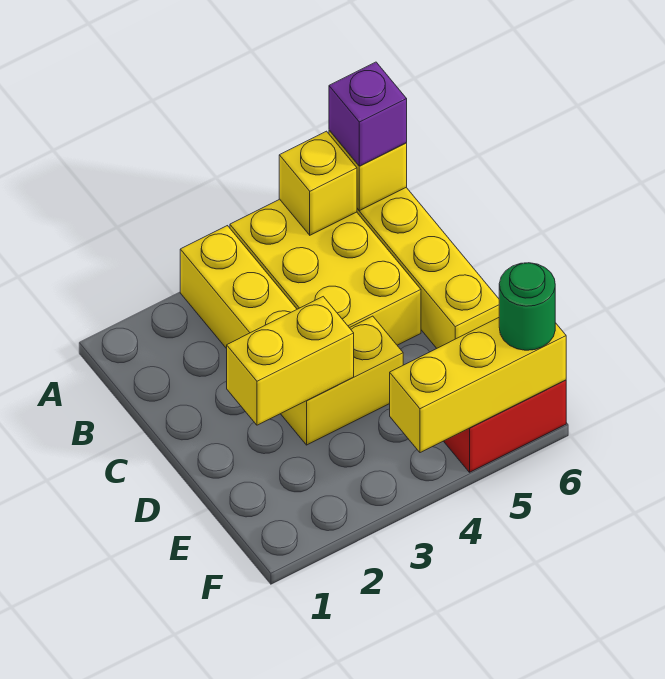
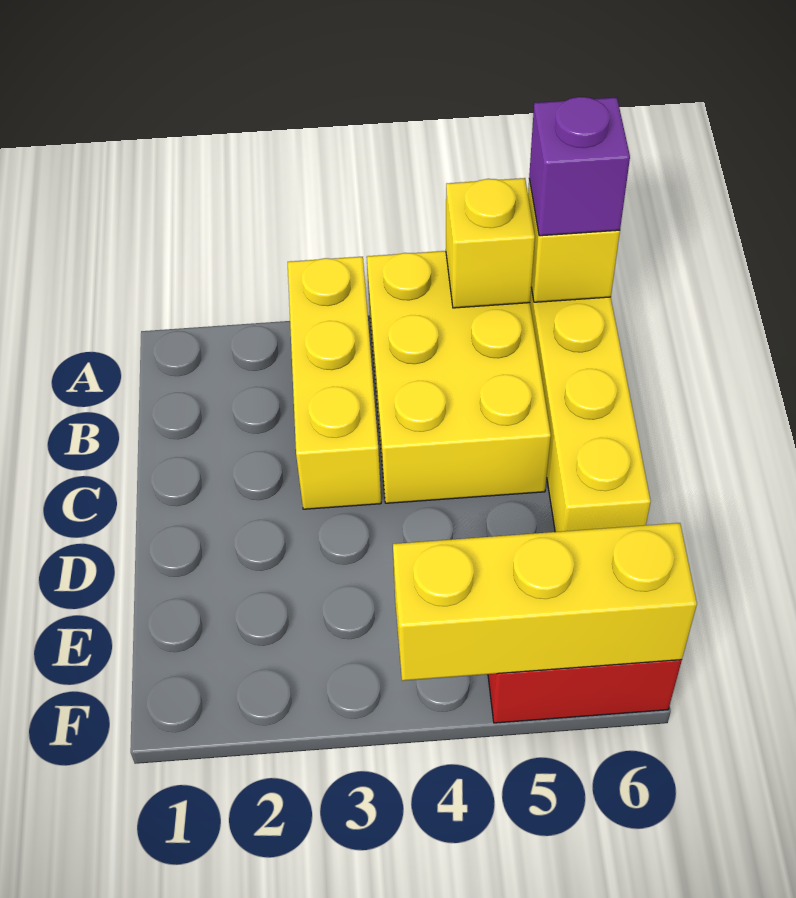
yellow 1x2 brick [227,297,354,425] -> none
yellow 1x2 brick [281,316,403,445] -> none
green 1x1 round brick [499,263,555,350] -> none

